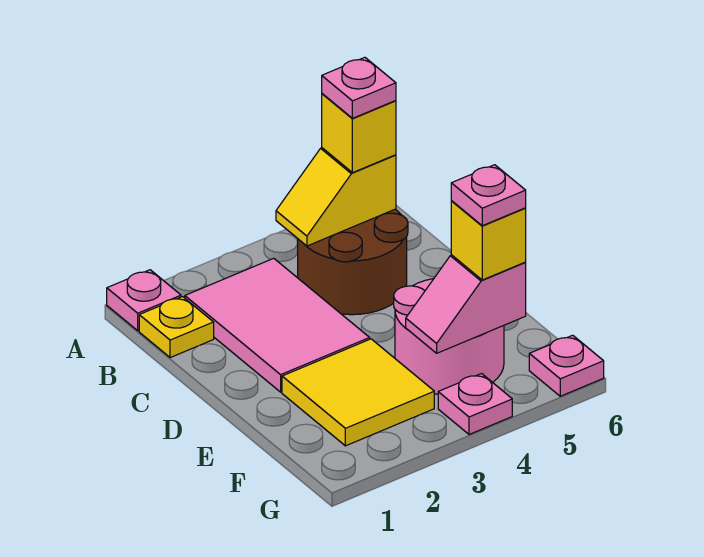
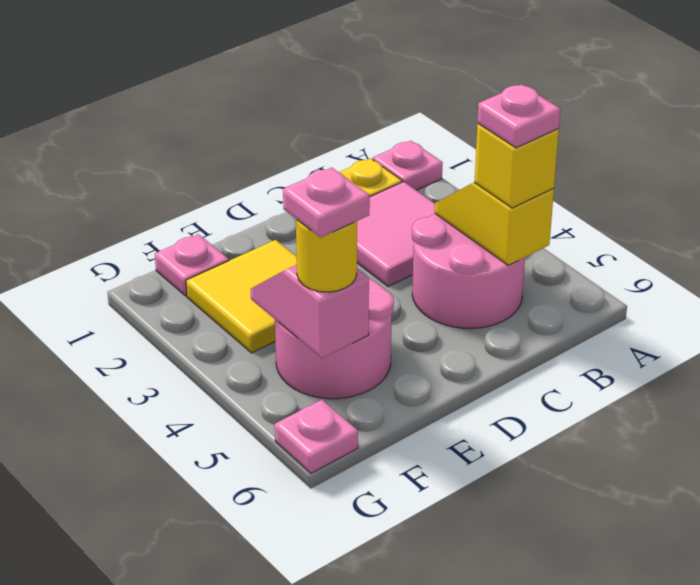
pink 2x3 tile [185,258,370,392] -> pink 2x2 tile [357,182,435,287]
brown 2x2 round brick [298,209,408,315] -> pink 2x2 round brick [412,214,525,328]
yellow 1x1 brick [451,201,526,280] -> yellow 1x1 round brick [296,219,357,292]
pink 1x1 plate [438,374,512,434] -> pink 1x1 plate moved to [155,234,229,296]

